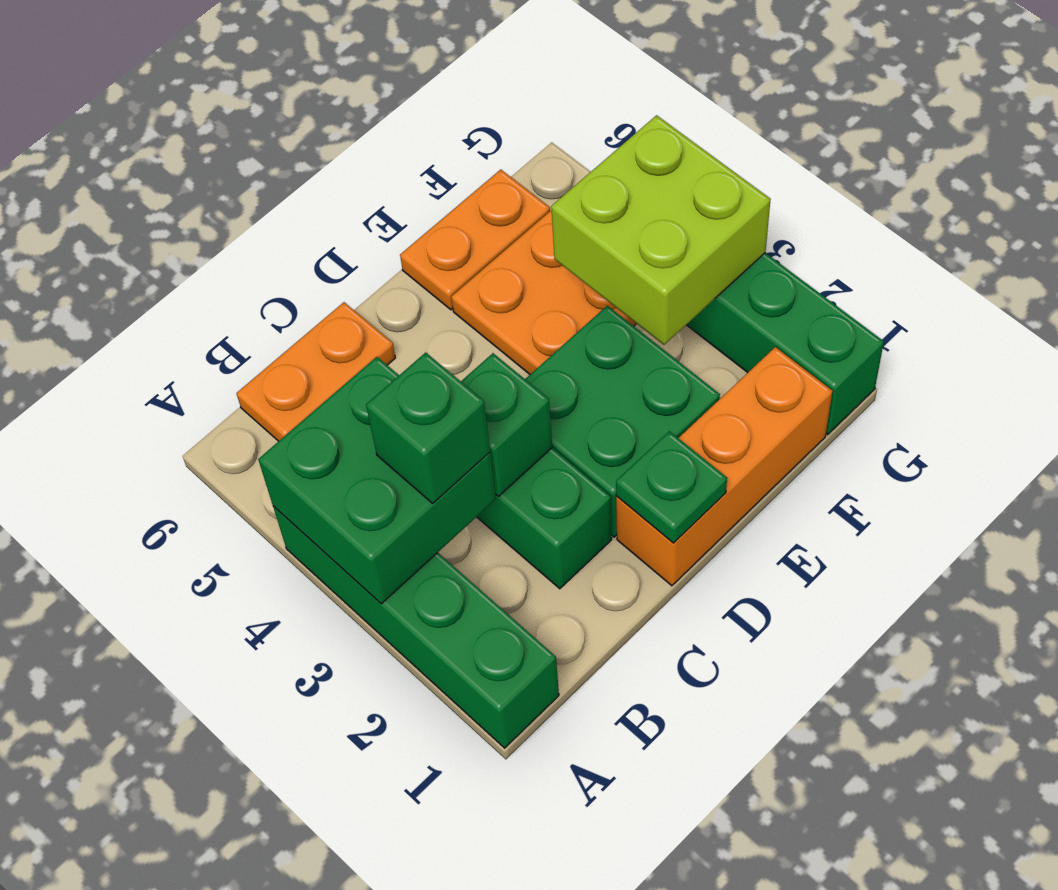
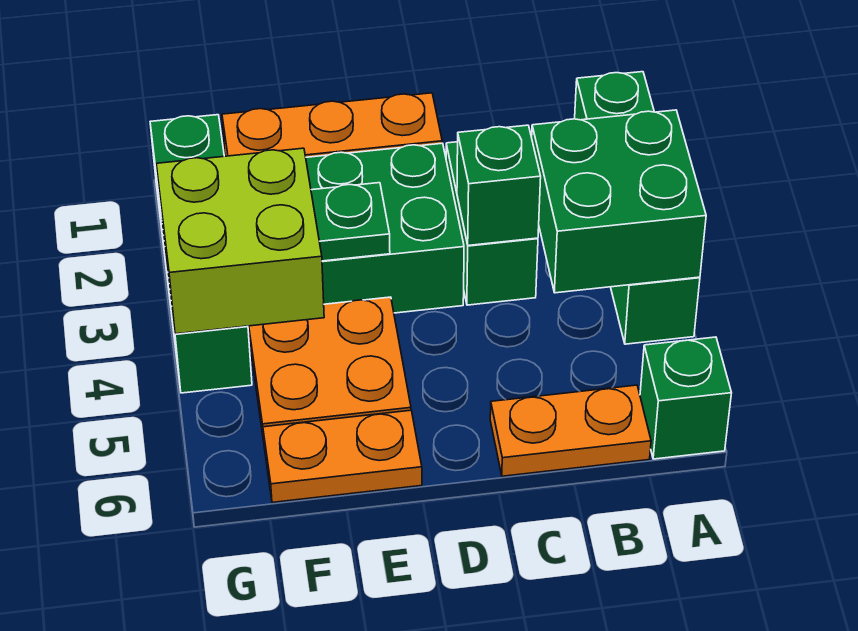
green 1x1 brick [366,352,490,503] -> green 1x1 brick moved to [640,337,731,459]
green 1x1 plate [616,431,727,543] -> green 1x1 plate moved to [311,183,390,261]

